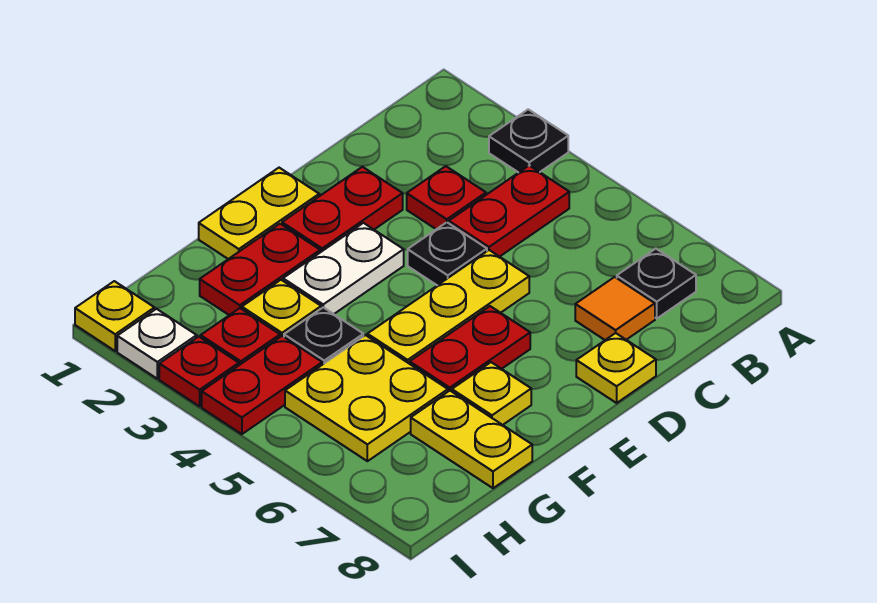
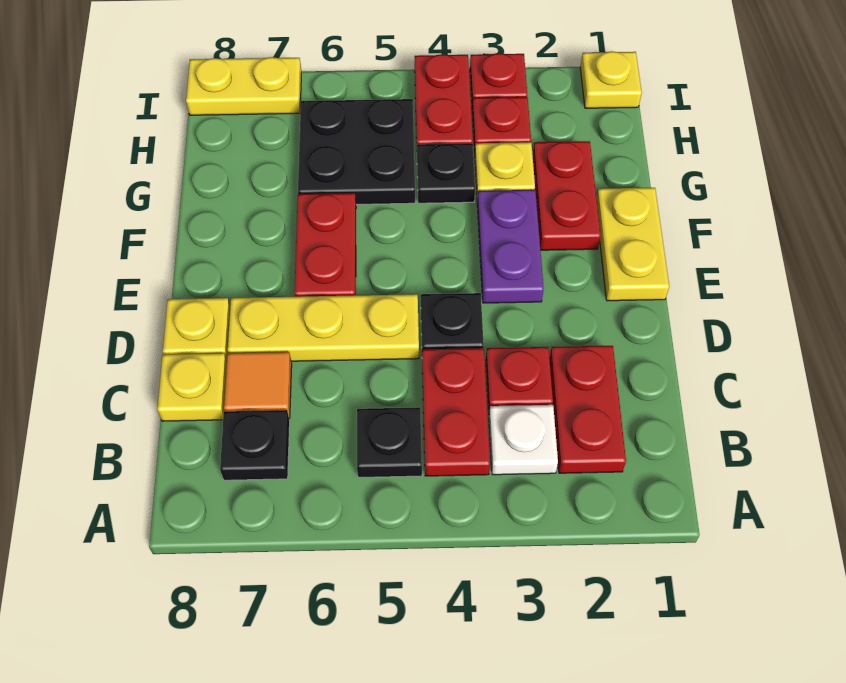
black 1x1 plate [489,109,568,173] -> black 1x1 plate moved to [357,407,422,478]
red 1x2 plate [282,167,403,252] -> red 1x2 plate moved to [549,346,626,473]
yellow 1x3 plate [367,250,529,364] -> yellow 1x3 plate turned to [228,294,419,361]
white 1x2 plate [283,223,404,314] -> purple 1x2 plate [477,190,544,303]
yellow 1x1 plate [452,362,531,425] -> yellow 1x1 plate moved to [157,353,227,421]
yellow 2x2 plate [285,335,448,461] -> black 2x2 plate [298,99,415,204]
yellow 1x2 plate [411,391,532,488] -> yellow 1x2 plate moved to [186,57,301,115]
white 1x1 plate [117,309,197,379] -> white 1x1 plate moved to [489,405,558,475]

